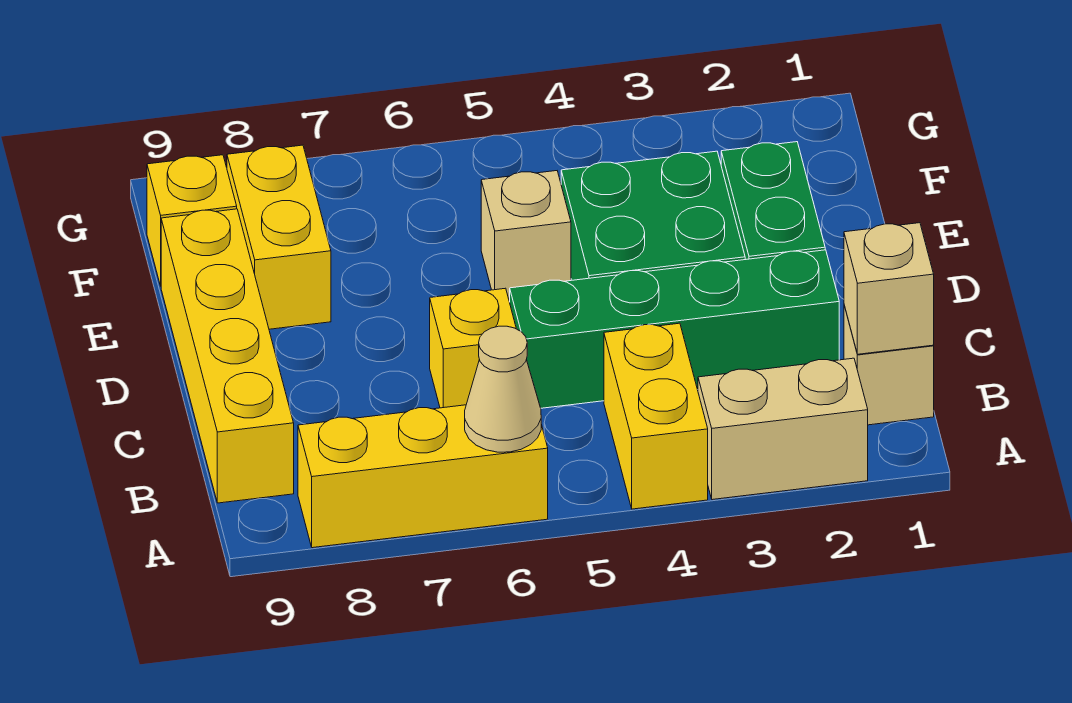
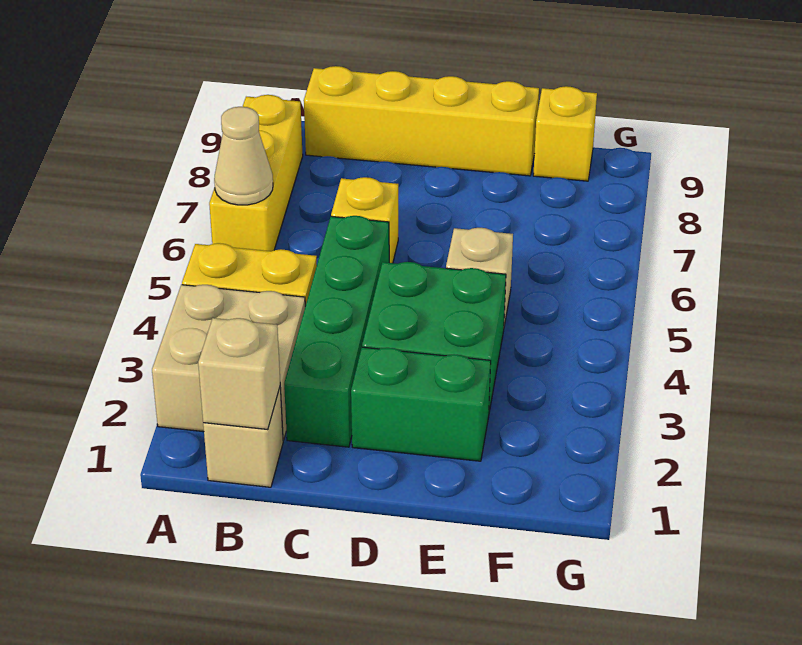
tan 1x2 brick [698,358,868,500] -> tan 2x2 brick [152,285,305,440]
yellow 1x2 brick [227,145,331,329] -> none

